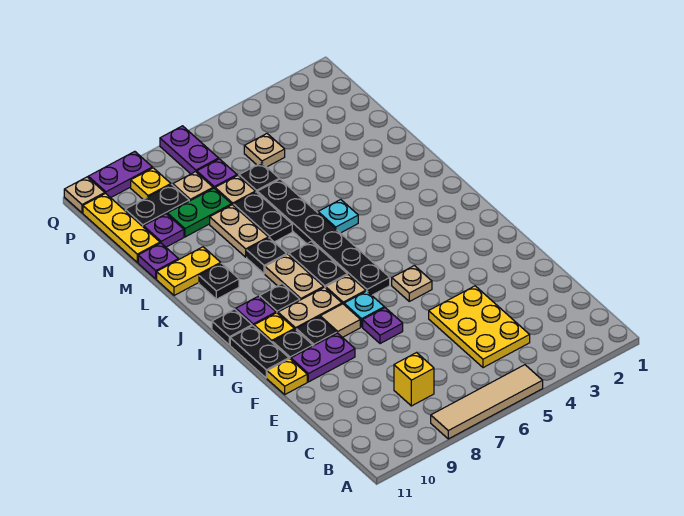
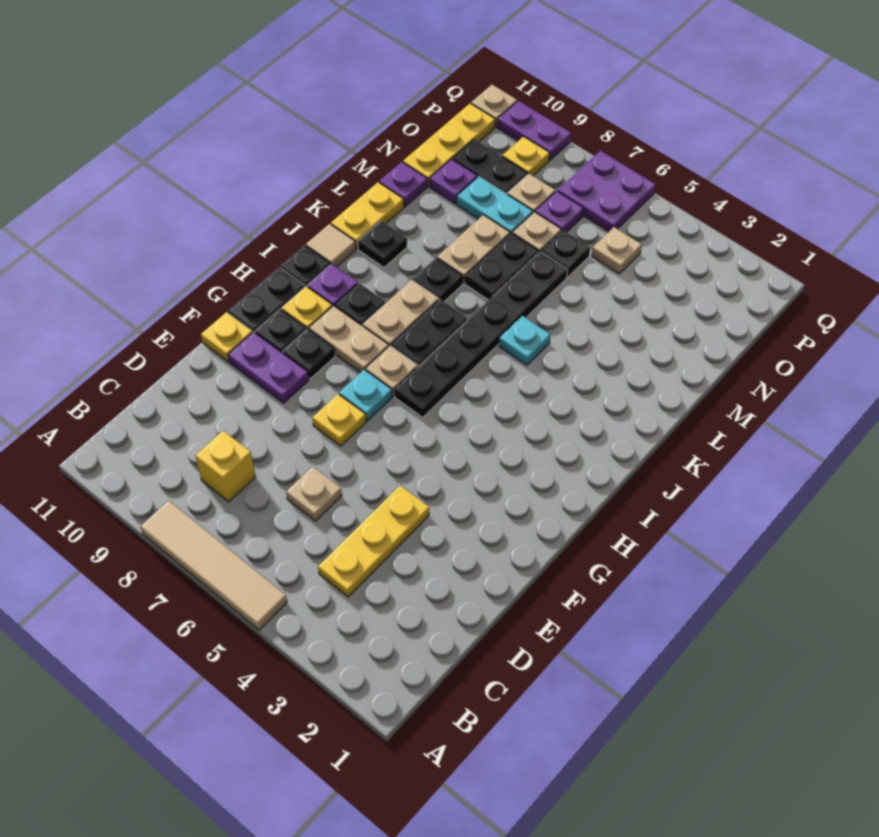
yellow 2x3 plate [429,286,530,368] -> yellow 1x3 plate [318,486,429,597]
purple 1x1 plate [363,308,403,344] -> yellow 1x1 plate [312,394,366,446]
tan 1x1 plate [392,266,432,301] -> tan 1x1 plate moved to [286,467,342,521]
tan 1x1 tile [320,304,360,337] -> tan 1x1 tile moved to [306,224,356,267]
yellow 1x2 plate [157,247,221,296] -> yellow 1x2 plate turned to [331,182,404,249]
green 1x2 plate [167,188,232,237] -> cyan 1x2 plate [457,176,533,234]
purple 1x2 plate [160,126,219,174] -> purple 2x2 plate [558,151,656,232]

